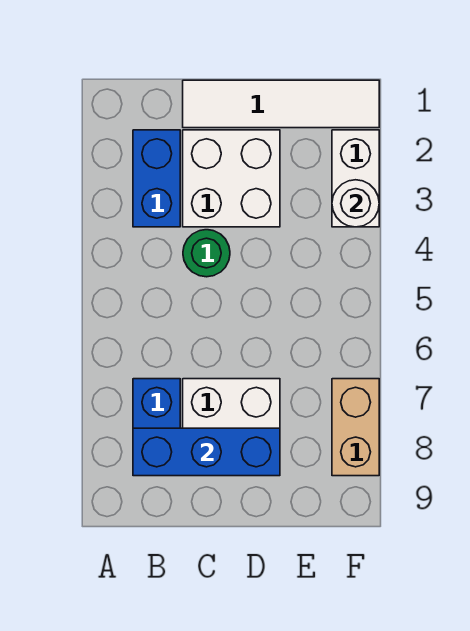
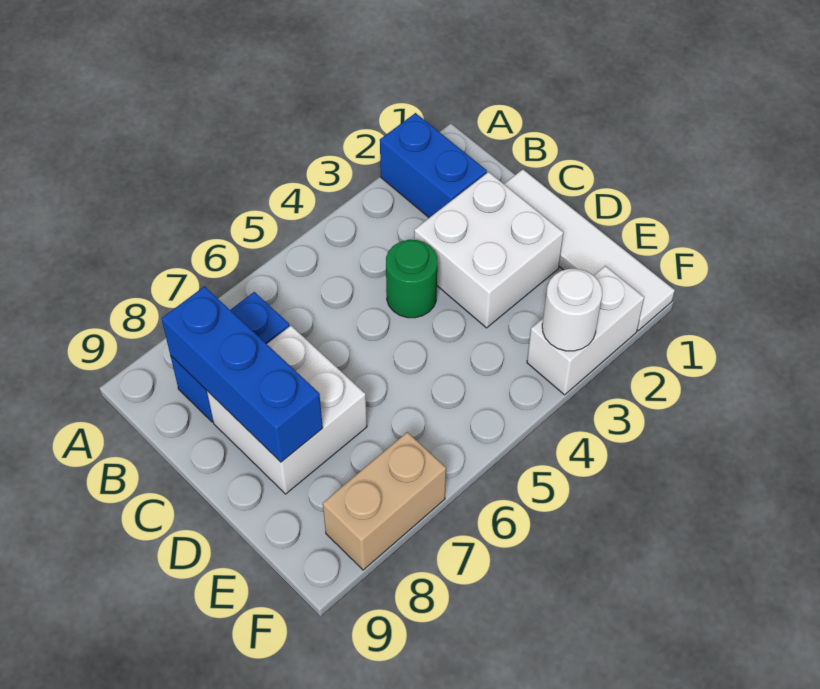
blue 1x2 brick [133,130,180,227] -> blue 1x2 brick turned to [380,113,487,218]

